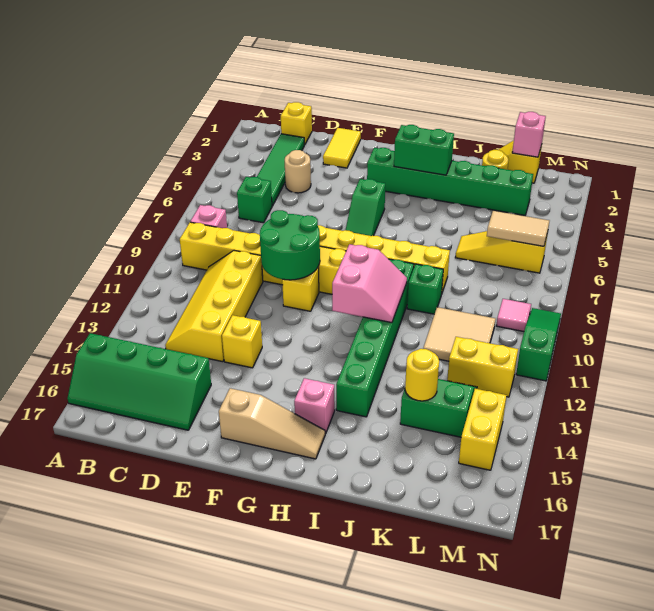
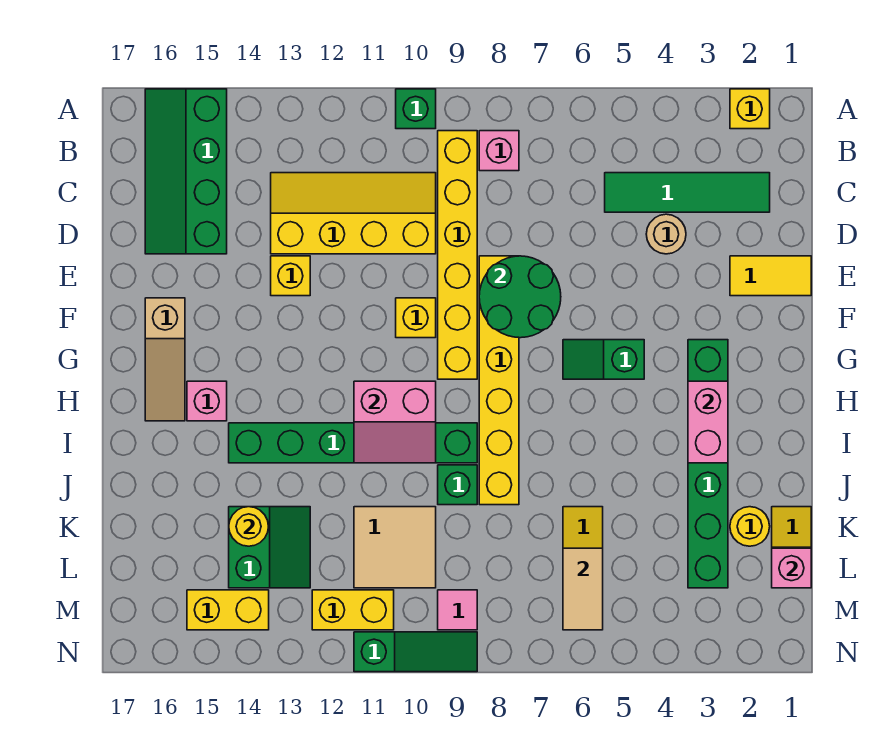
yellow 1x1 brick [281,102,312,145] -> yellow 1x1 brick moved to [730,89,770,129]
green 1x1 brick [237,177,272,223] -> green 1x1 brick moved to [396,89,436,129]
green 2x2 round brick [260,210,320,280] -> green 2x2 round brick moved to [479,256,561,338]
green 1x2 brick [394,125,454,175] -> pink 1x2 brick [688,381,728,463]
yellow 1x2 brick [447,337,518,397] -> yellow 1x2 brick turned to [312,590,394,630]

